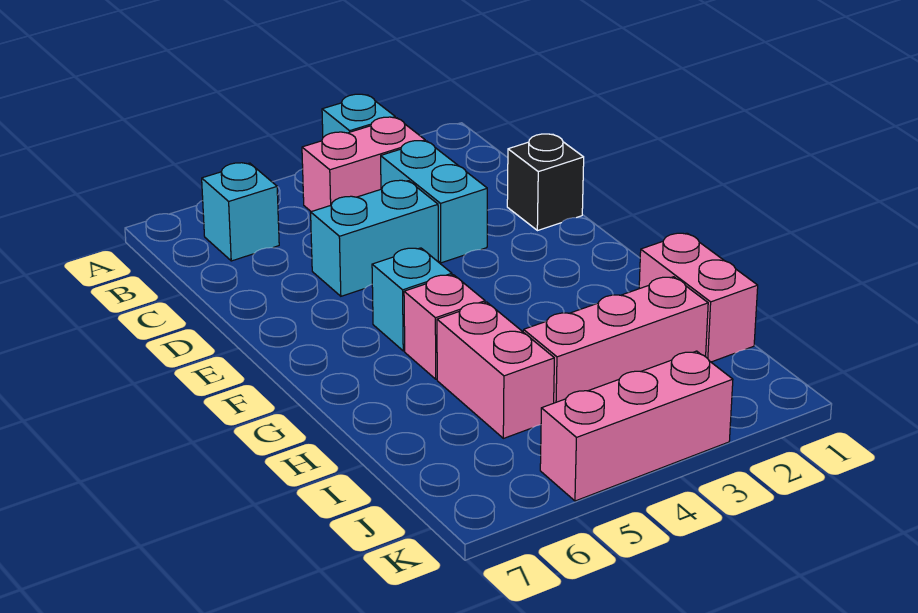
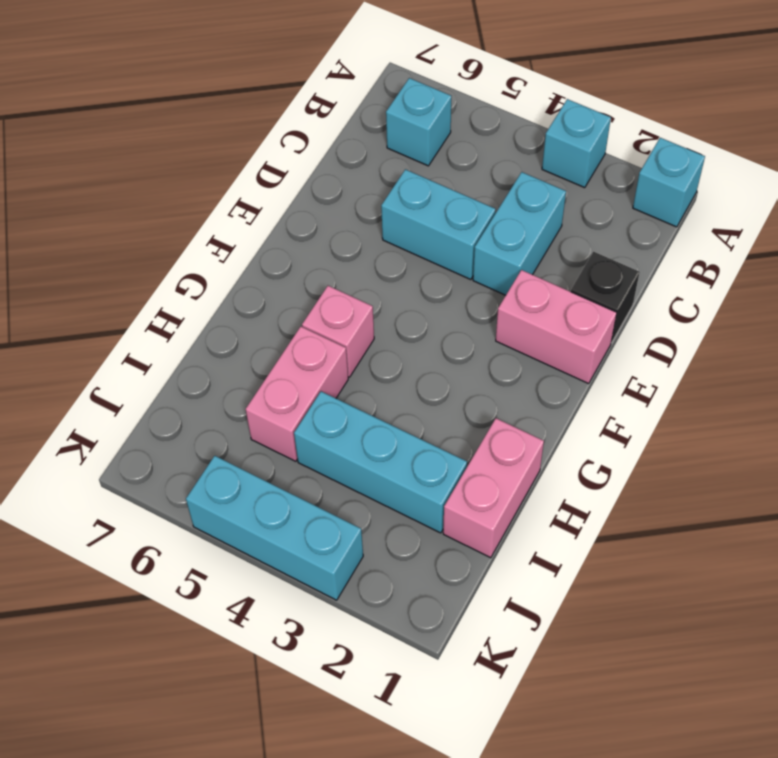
pink 1x2 brick [302,117,425,212] -> pink 1x2 brick moved to [496,270,617,384]
cyan 1x1 brick [372,248,452,351] -> cyan 1x1 brick moved to [633,138,705,227]
pink 1x3 brick [523,277,708,403] -> cyan 1x3 brick [294,391,467,533]
pink 1x3 brick [540,351,733,501] -> cyan 1x3 brick [186,456,363,600]

